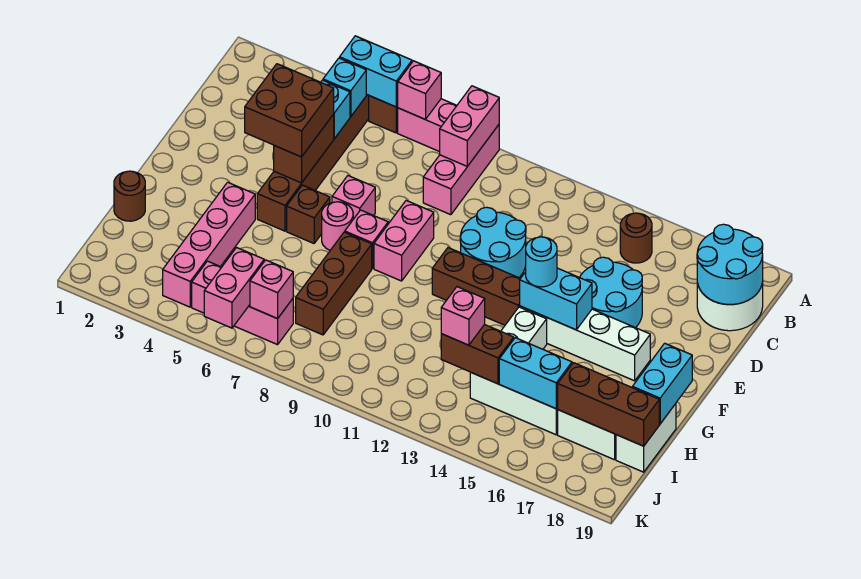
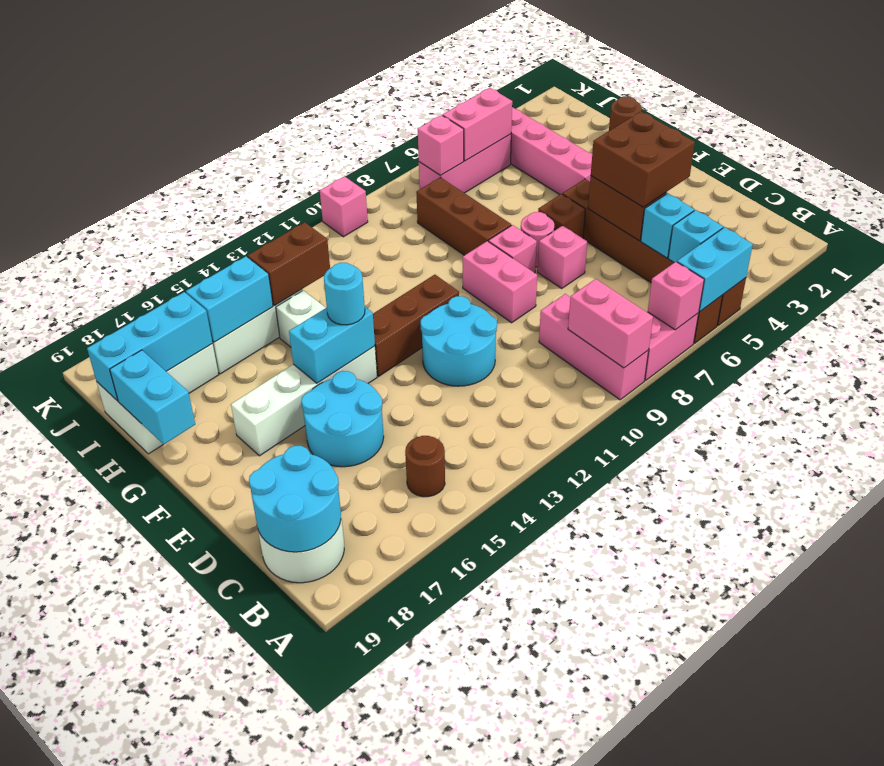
pink 1x1 brick [441,287,485,345] -> pink 1x1 brick moved to [320,176,368,237]
brown 1x3 brick [557,363,659,446] -> cyan 1x3 brick [87,292,212,401]
pink 1x2 brick [204,248,264,328] -> pink 1x2 brick turned to [443,88,512,161]

